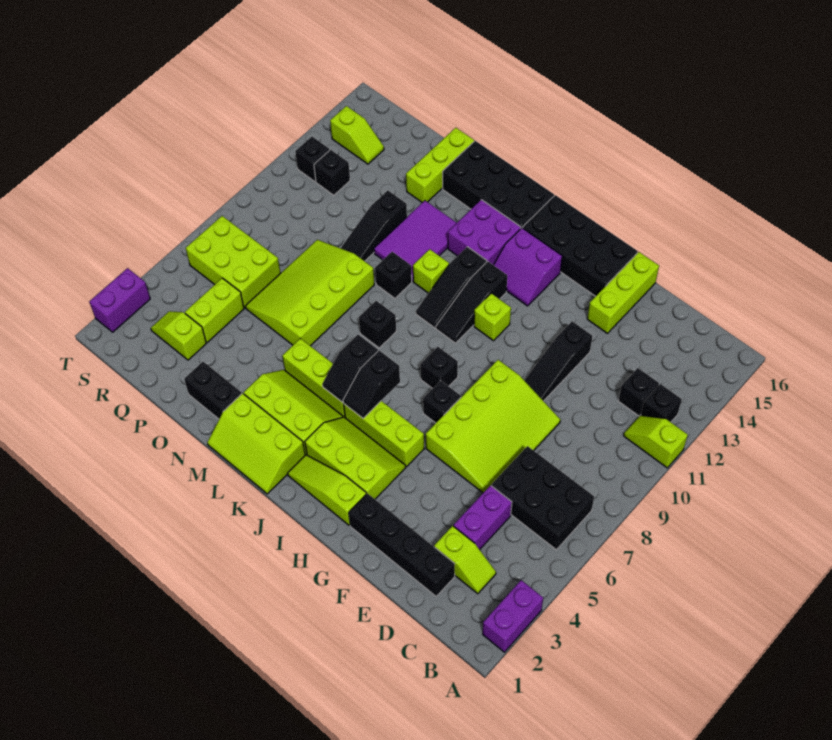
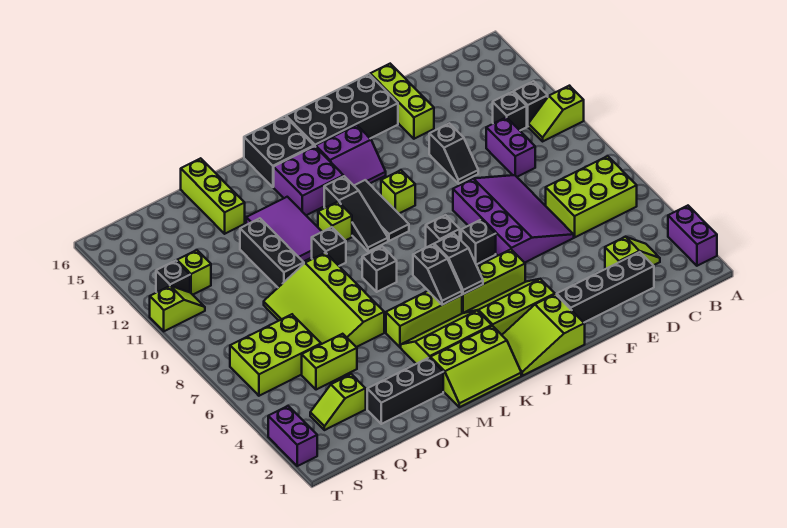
black 2x3 brick [491,446,594,550] -> lime 2x3 brick [546,156,637,237]
purple 1x2 brick [454,485,512,550] -> purple 1x2 brick moved to [486,117,535,177]
lime 3x4 slope [426,360,561,493] -> purple 3x4 slope [453,175,574,263]
black 1x3 slope [524,321,592,401] -> black 1x2 slope [429,123,478,184]
lime 1x3 slope [288,455,366,525] -> lime 2x3 slope [502,294,585,376]
black 1x3 slope [436,261,507,343] -> black 1x3 tile [354,180,409,241]
black 2x4 brick [443,141,554,228] -> black 2x2 brick [244,116,314,187]
black 1x2 brick [184,362,242,419] -> black 1x3 brick [367,358,443,424]
black 1x3 slope [341,191,407,261] -> black 1x3 brick [240,218,304,287]
lime 1x2 brick [185,278,244,342] -> lime 1x2 brick turned to [302,334,357,390]
black 1x1 brick [314,150,350,195] -> lime 1x1 brick [177,250,211,295]
lime 1x2 slope [330,106,384,164] -> lime 1x2 slope moved to [150,286,205,331]

